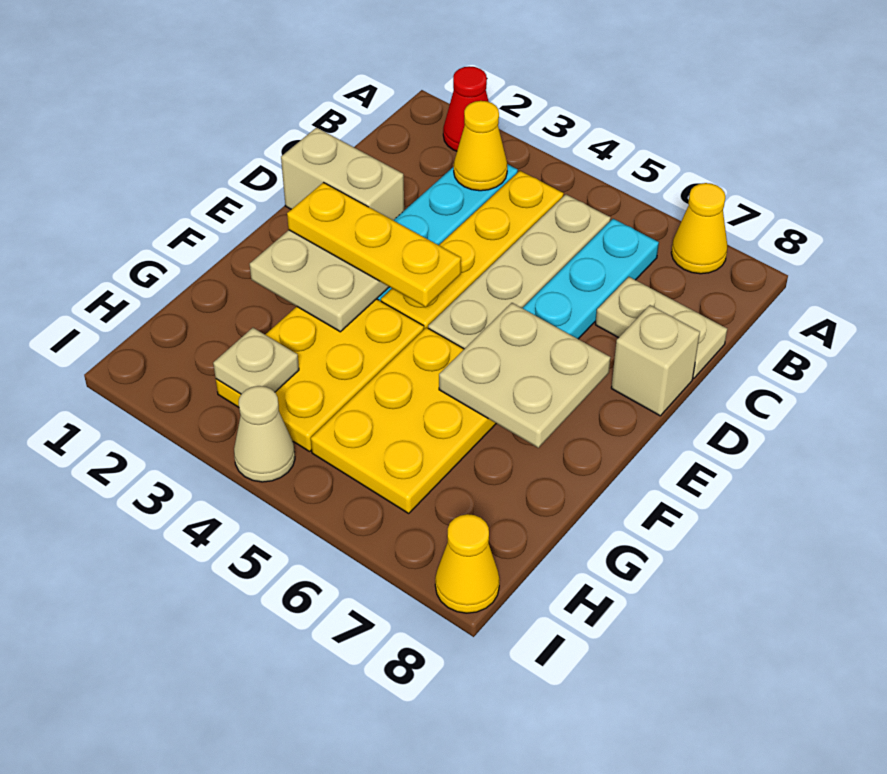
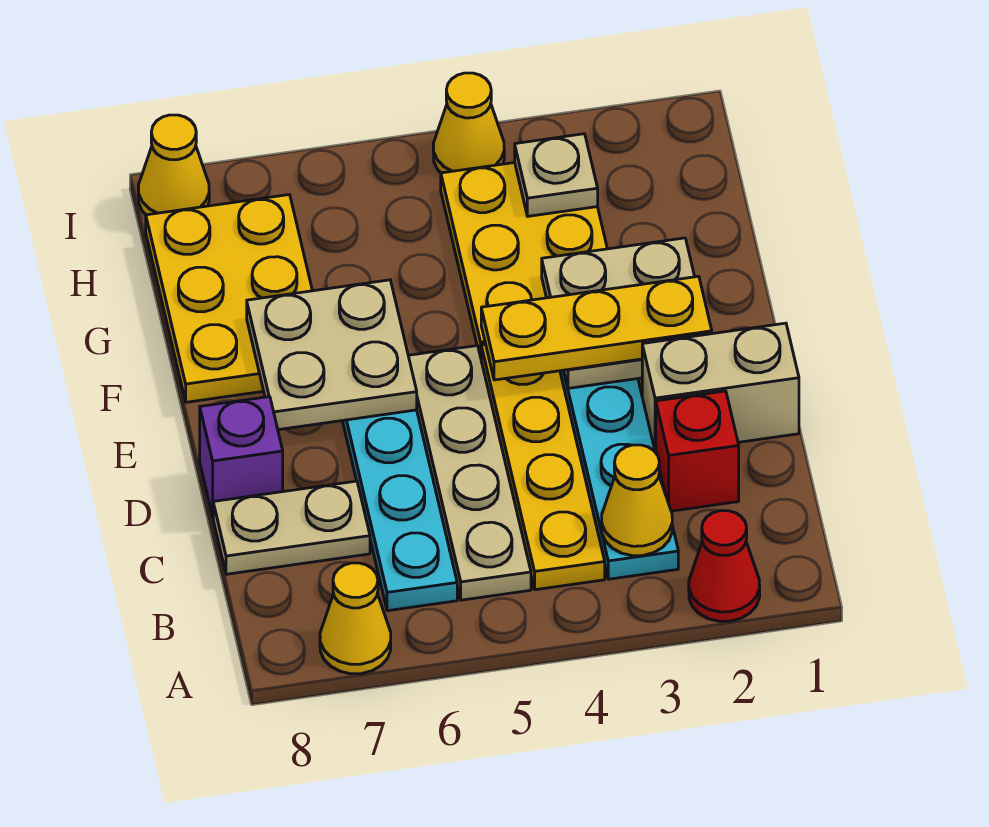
none -> red 1x1 brick [655,391,739,511]
tan 1x1 brick [611,305,700,416] -> purple 1x1 brick [200,397,283,516]
yellow 2x3 plate [311,328,496,513] -> yellow 2x3 plate moved to [146,195,312,402]
tan 1x1 cone [234,386,295,482] -> yellow 1x1 cone [433,73,504,173]

